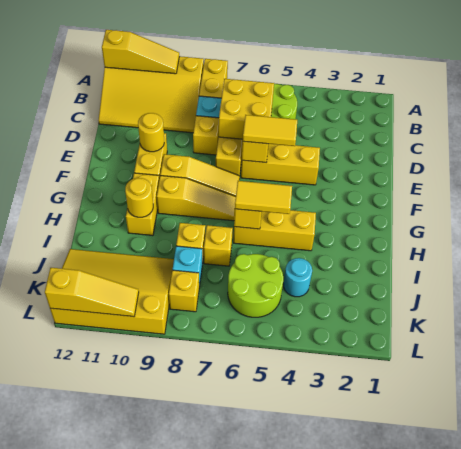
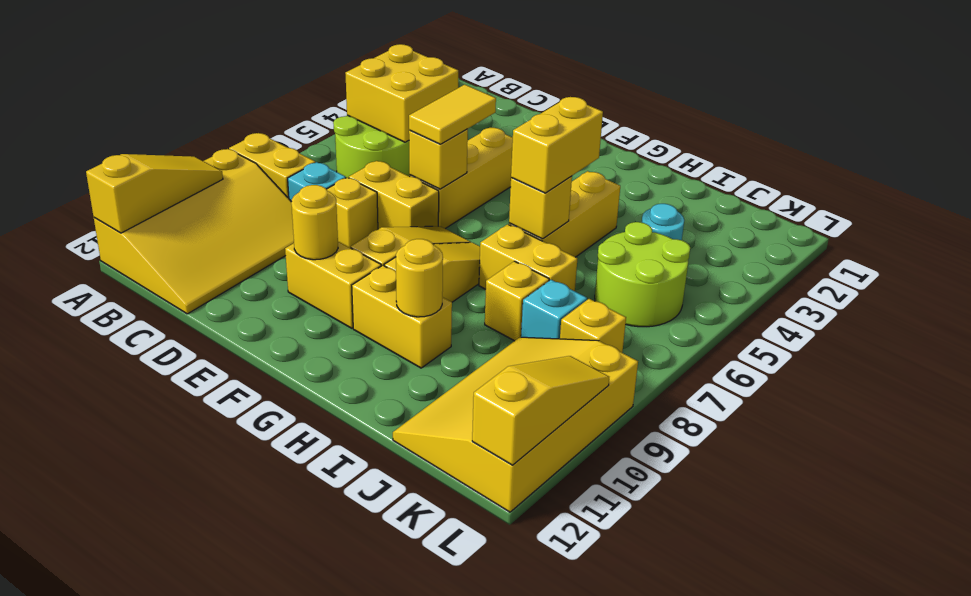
yellow 2x2 brick [219,79,274,139] -> yellow 2x2 brick moved to [345,44,458,142]
yellow 1x2 tile [235,181,292,214] -> yellow 1x2 brick [511,97,603,193]
yellow 1x1 brick [204,225,233,266] -> yellow 1x2 brick [479,224,577,291]

